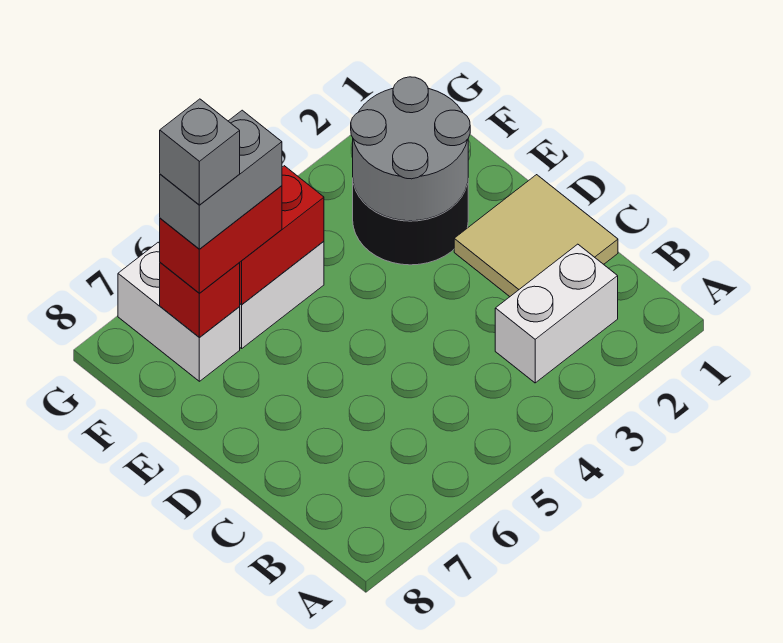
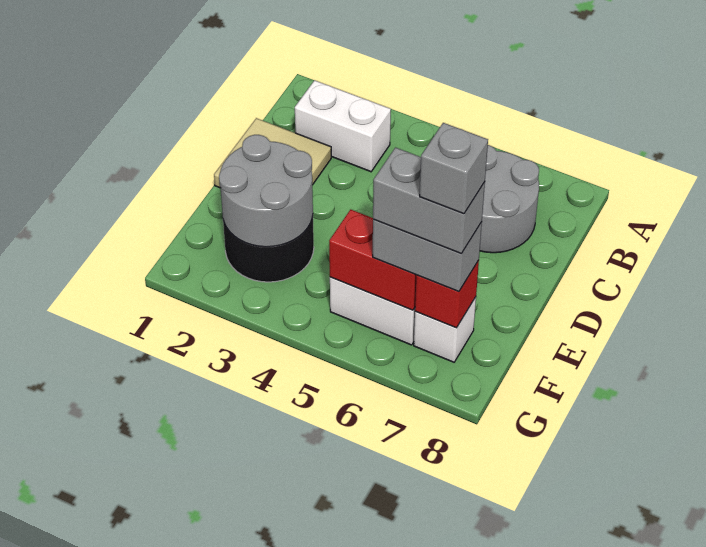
none -> grey 2x2 round brick [480,145,539,253]
red 1x2 brick [160,186,282,293] -> grey 1x2 brick [373,219,482,291]
white 1x2 brick [118,242,240,381] -> white 1x1 brick [414,297,476,362]

